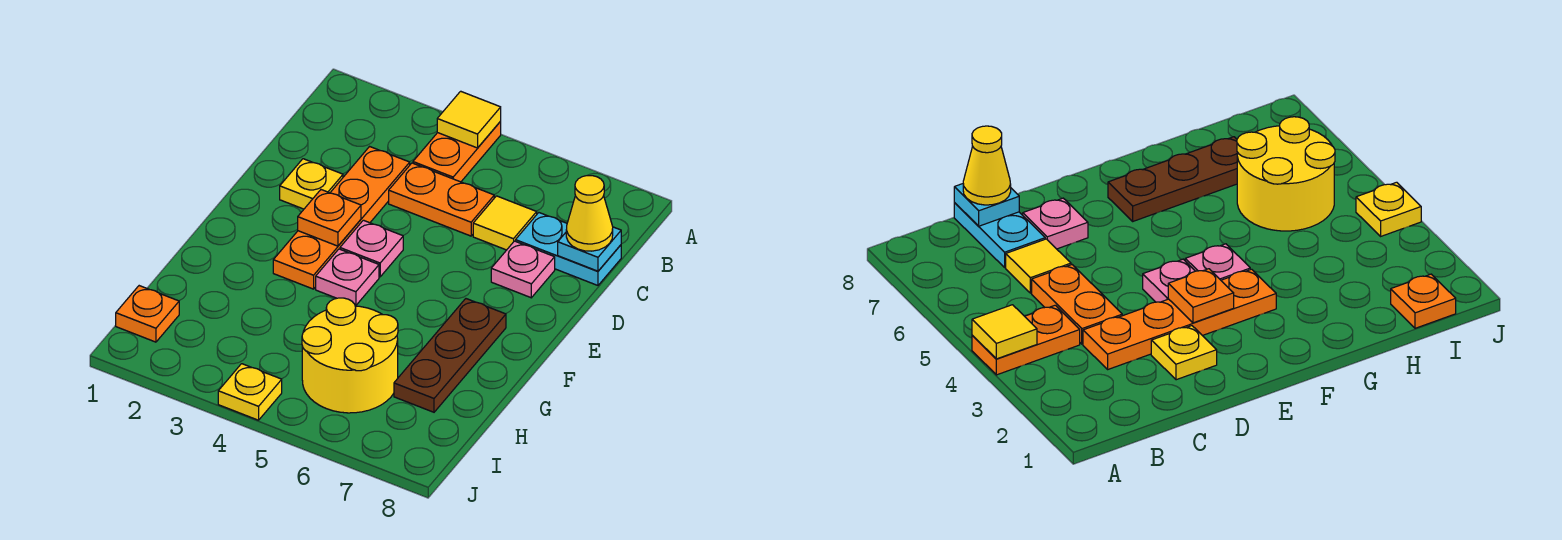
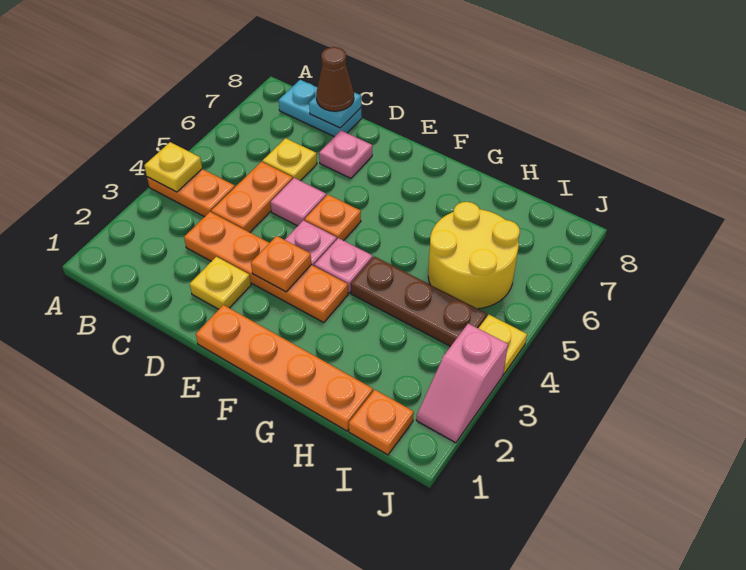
yellow 1x1 tile [437,91,501,148] -> yellow 1x1 plate [144,142,202,192]
yellow 1x1 tile [473,196,537,250] -> yellow 1x1 plate [263,138,317,181]
cyan 1x2 plate [516,213,621,285] -> cyan 1x2 plate turned to [279,80,362,137]
yellow 1x1 cone [566,176,613,251] -> brown 1x1 cone [316,47,354,111]
none -> pink 1x1 tile [271,178,326,226]
none -> orange 1x4 plate [196,305,373,431]
none -> orange 1x1 plate [305,195,361,241]
brown 1x3 plate [394,299,506,412] -> brown 1x3 plate moved to [351,256,487,347]
none -> pink 1x2 slope [416,324,508,443]

